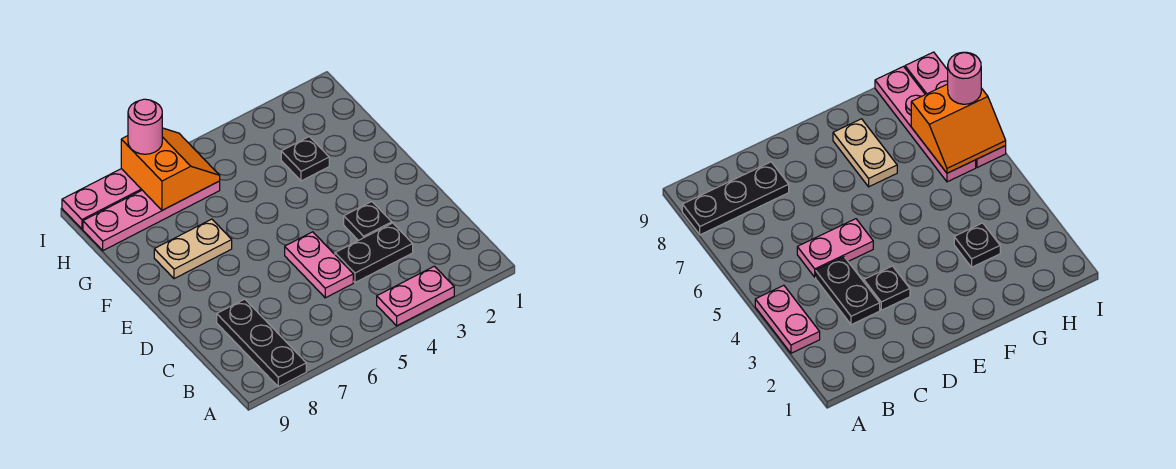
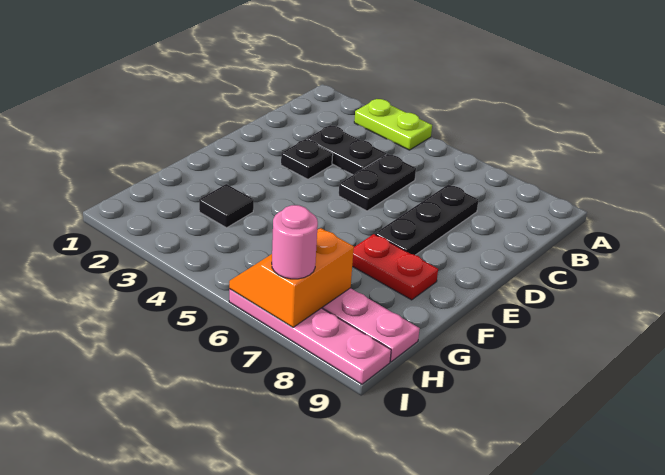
pink 1x2 plate [377,266,454,326] -> lime 1x2 plate [354,99,432,150]
black 1x3 plate [217,299,306,387] -> black 1x3 plate moved to [375,184,478,255]
pink 1x2 plate [285,232,353,298] -> black 1x2 plate [339,154,416,211]
tan 1x2 plate [154,219,232,279] -> red 1x2 plate [352,234,438,300]
black 1x1 plate [281,137,329,181] -> black 1x1 tile [199,184,254,228]

